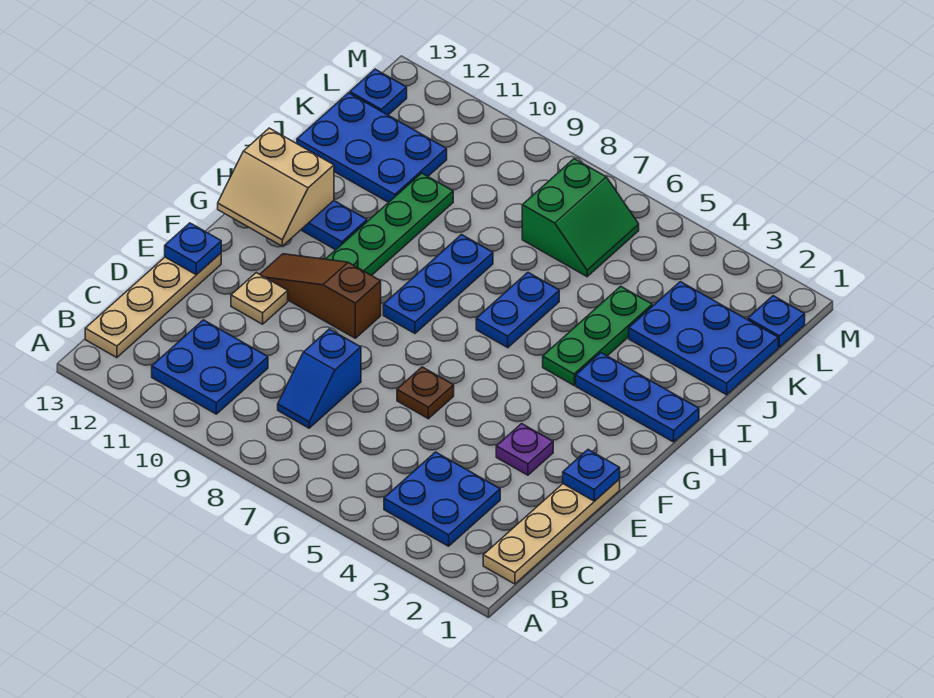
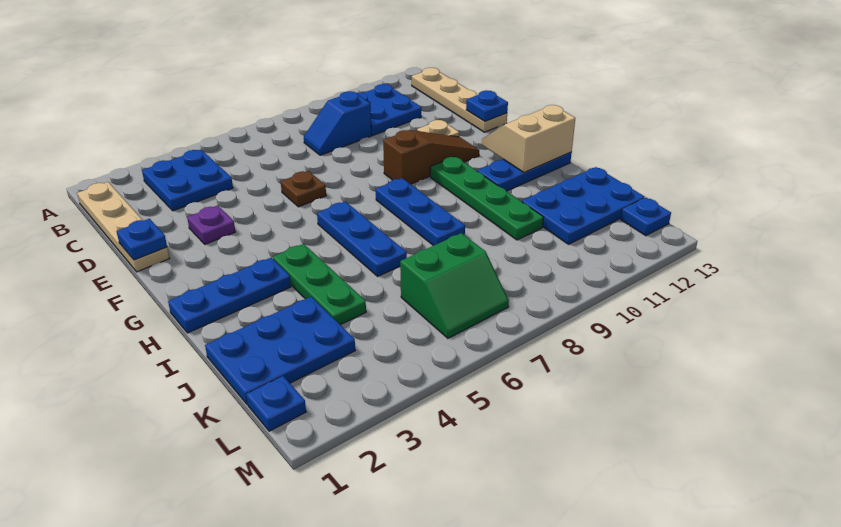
blue 1x2 slope [278,329,361,428] -> blue 1x2 slope turned to [304,91,372,155]
blue 1x2 plate [476,273,559,348] -> blue 1x3 plate [317,201,407,276]
green 2x2 slope [522,159,639,277] -> green 2x2 slope turned to [400,233,509,338]

